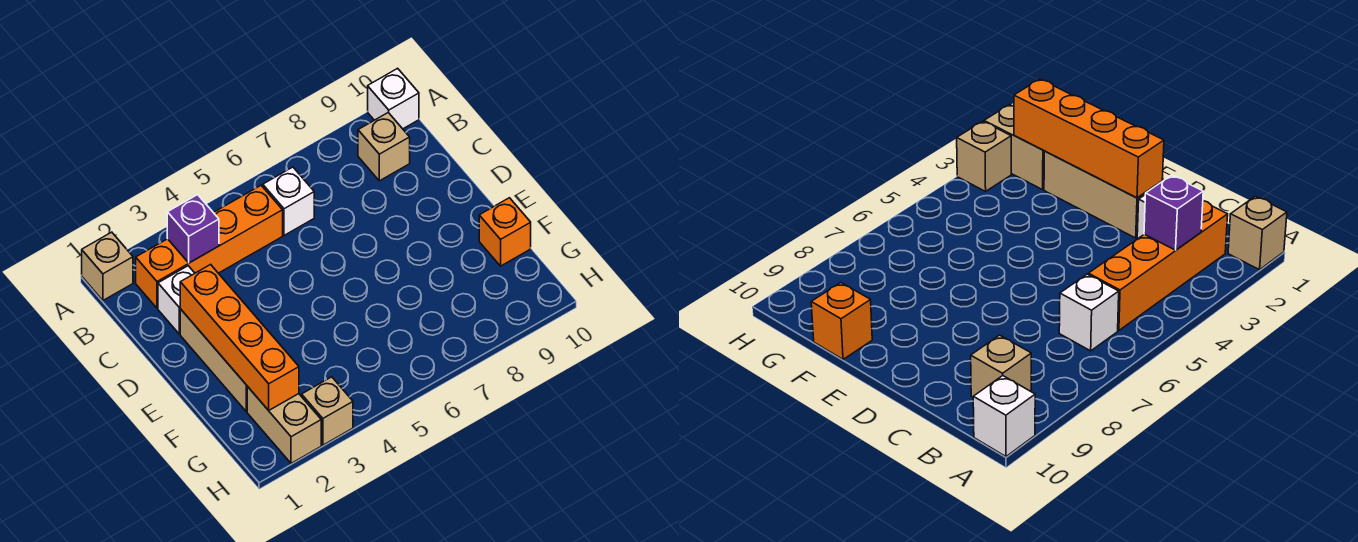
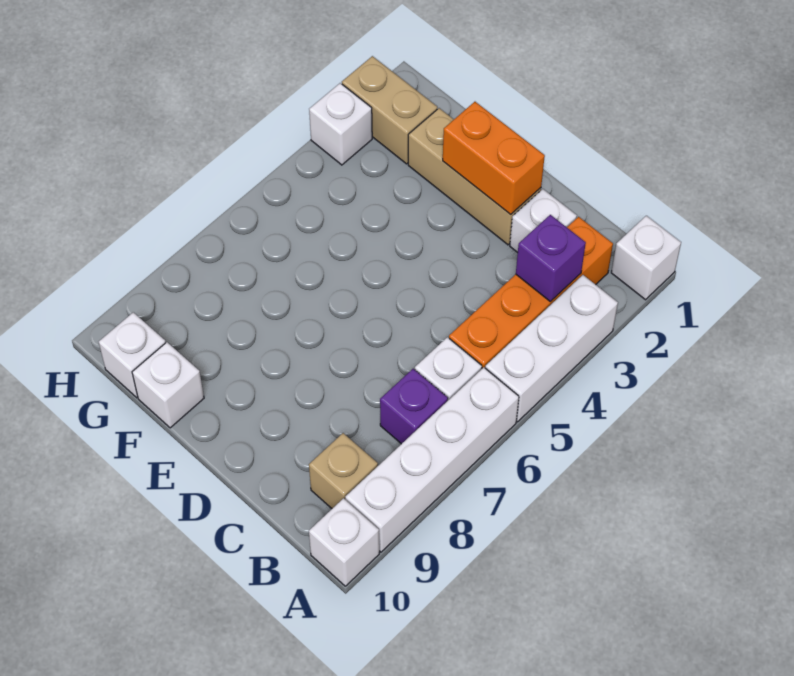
tan 1x1 brick [82,232,133,300] -> white 1x1 brick [611,216,681,300]
none -> white 1x3 brick [485,275,618,422]
none -> white 1x4 brick [345,367,519,552]
none -> purple 1x1 brick [380,369,448,444]
orange 1x4 brick [180,265,299,410] -> orange 1x2 brick [443,102,545,214]
orange 1x1 brick [479,198,531,266] -> white 1x1 brick [132,342,204,428]
none -> white 1x1 brick [99,312,166,398]
tan 1x1 brick [302,377,353,445] -> white 1x1 brick [309,83,372,165]

